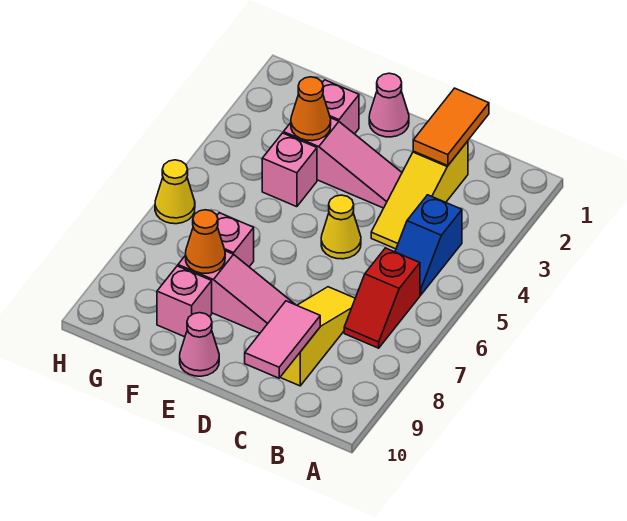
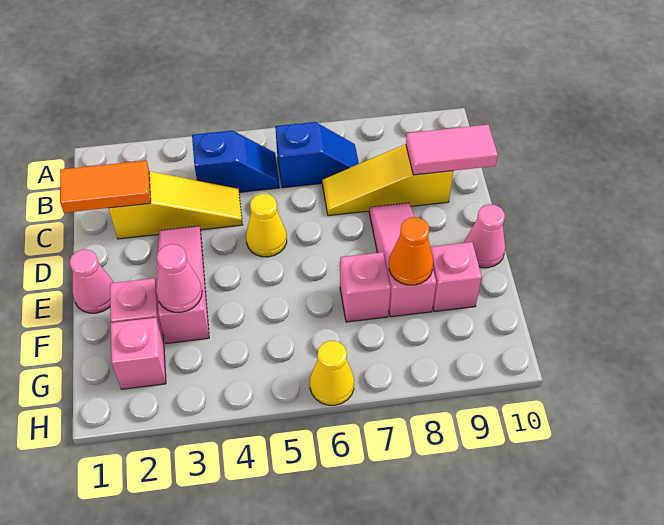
red 1x2 slope [344,248,420,348] -> blue 1x2 slope [275,122,359,188]
orange 1x1 cone [291,77,331,141] -> pink 1x1 cone [156,244,202,312]
pink 1x1 brick [262,133,317,207] -> pink 1x1 brick moved to [111,318,166,389]

